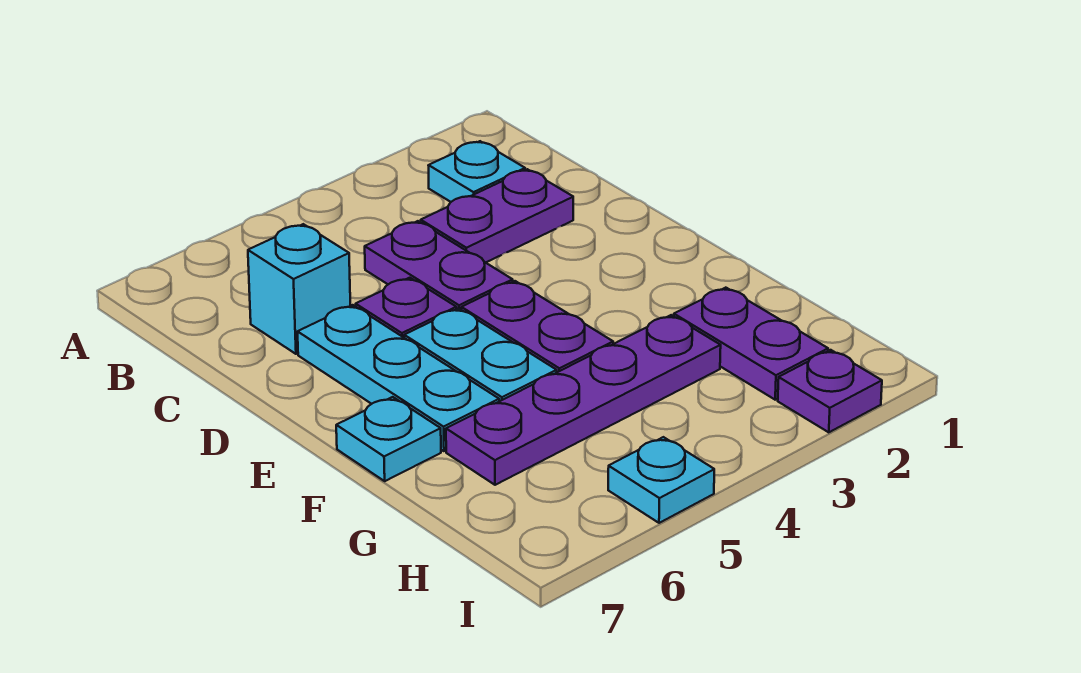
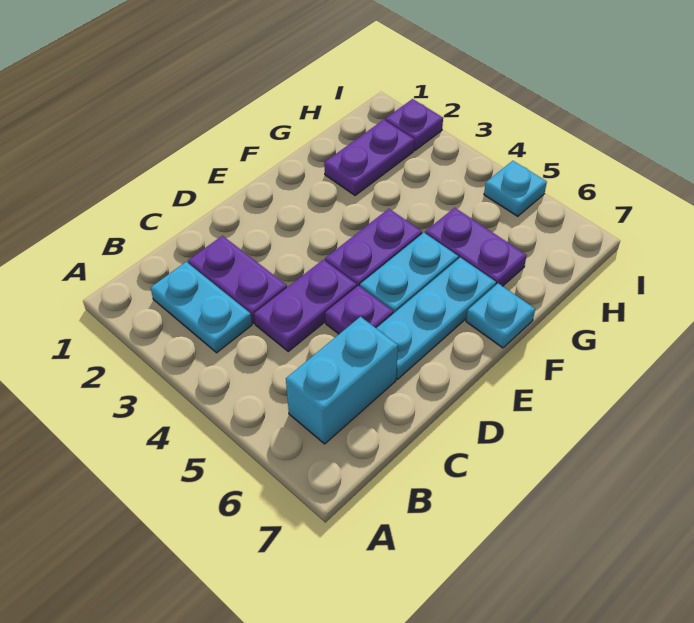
cyan 1x1 plate [428,141,525,202] -> cyan 1x2 plate [151,262,252,353]
cyan 1x1 brick [248,224,350,354] -> cyan 1x2 brick [286,317,398,444]
purple 1x4 plate [446,315,721,485] -> purple 1x2 plate [425,208,527,286]

